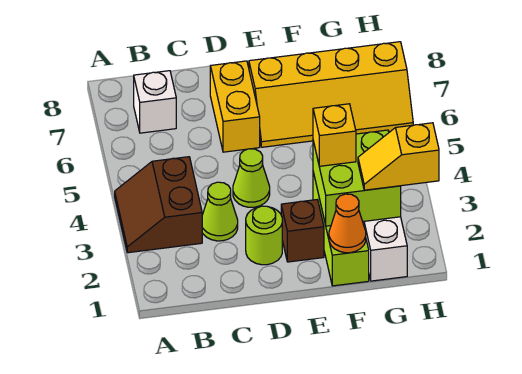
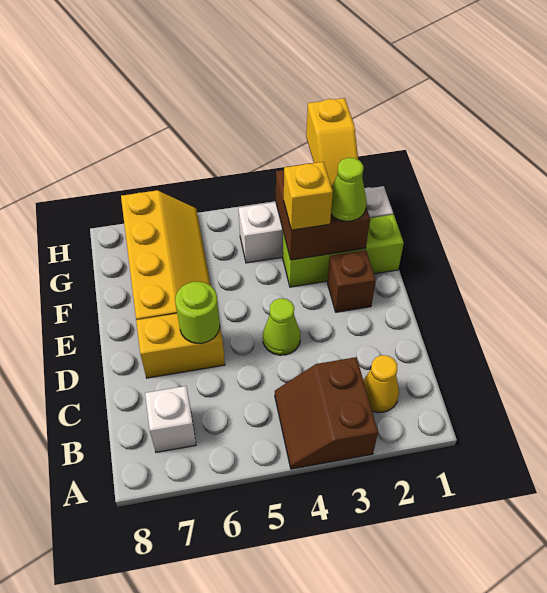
brown 2x2 slope [115,157,202,253] -> brown 2x2 slope turned to [275,357,378,469]
none -> yellow 1x1 cone [363,355,399,413]
lime 1x1 cone [202,182,238,241] -> lime 1x1 cone moved to [331,158,367,221]
lime 1x1 round brick [246,206,282,265] -> lime 1x1 round brick moved to [175,282,220,343]
orange 1x1 cone [329,194,366,253] -> none
lime 2x2 brick [313,130,401,226] -> brown 2x2 brick [276,170,370,260]

